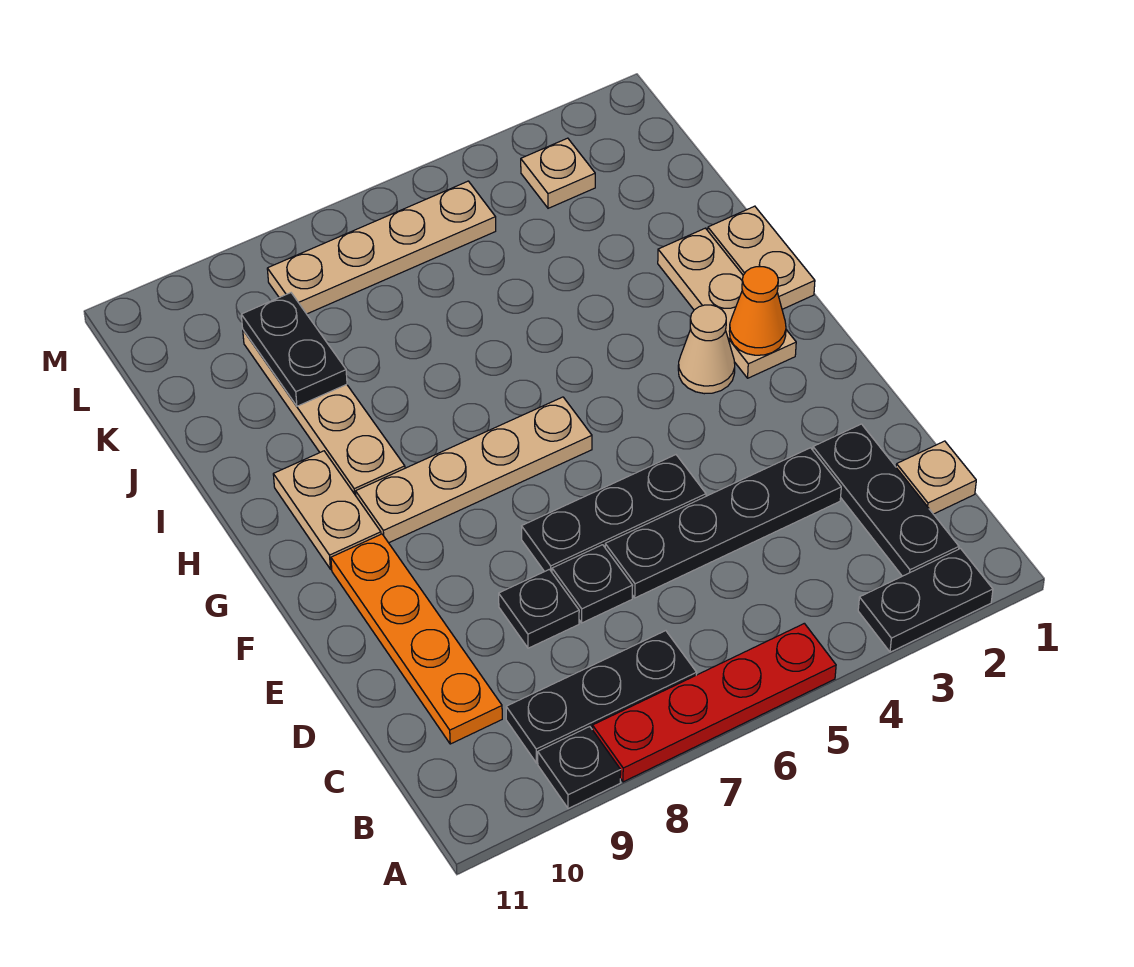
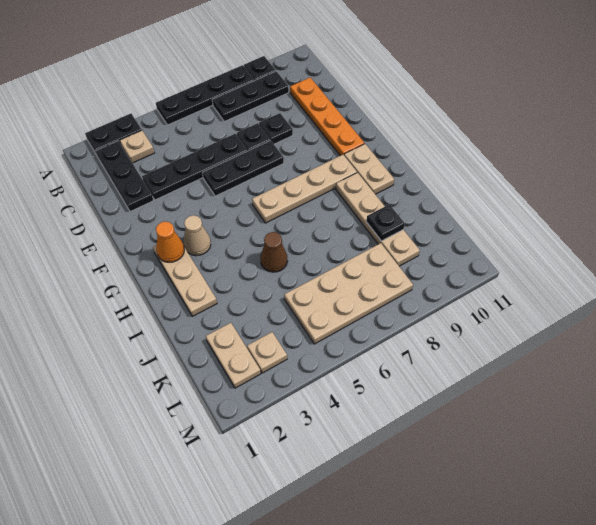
red 1x4 plate [592,623,836,782] -> black 1x4 plate [156,65,255,125]
tan 1x1 plate [896,441,976,514] -> tan 1x1 plate moved to [120,130,154,163]
tan 1x2 plate [708,206,815,309] -> tan 1x2 plate moved to [206,323,261,388]
none -> brown 1x1 cone [260,232,288,272]
black 1x2 plate [241,293,347,406] -> black 1x1 plate [366,204,405,241]
tan 1x4 plate [267,181,496,314] -> tan 2x4 plate [284,243,413,344]

